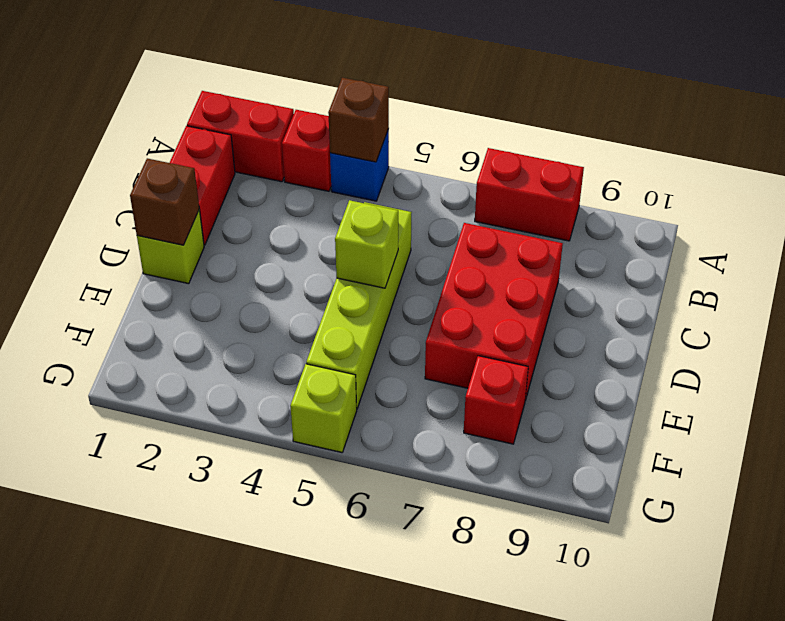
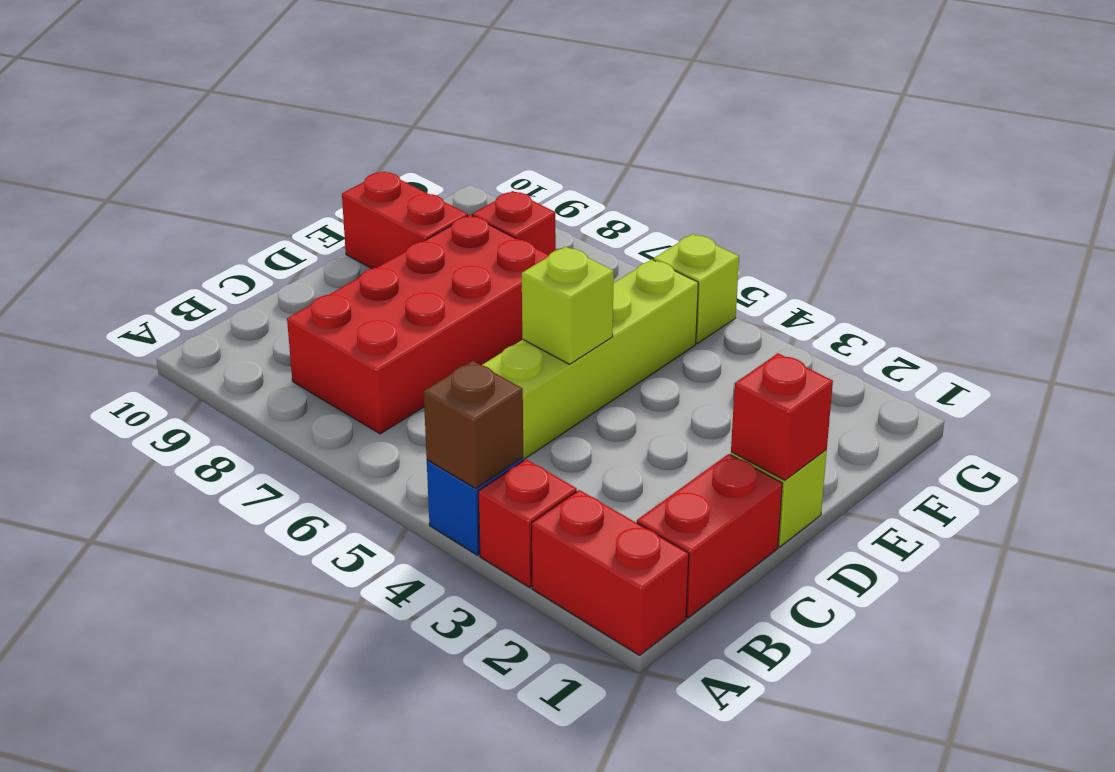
red 1x2 brick [475,148,584,241] -> red 1x2 brick moved to [342,171,468,269]
red 2x3 brick [425,223,563,401] -> red 2x4 brick [287,215,549,434]
brown 1x1 brick [130,158,199,245] -> red 1x1 brick [731,353,833,480]

